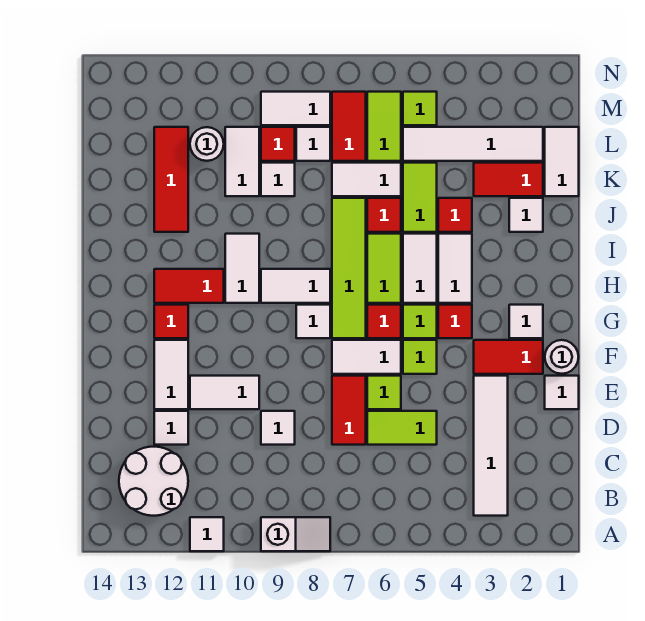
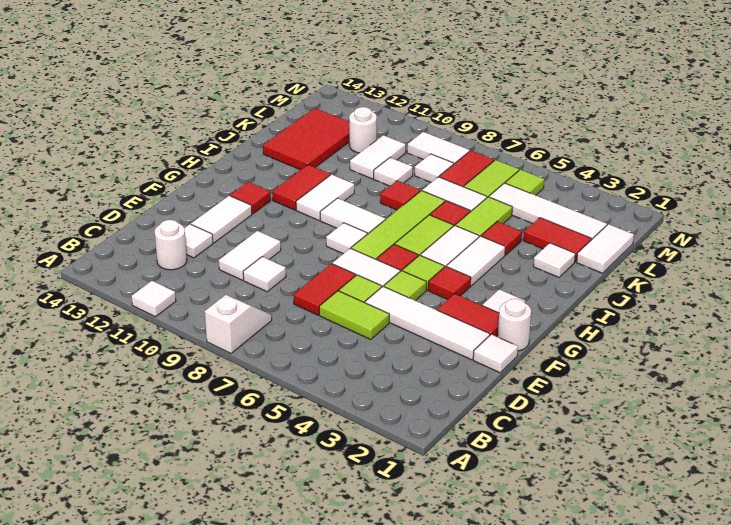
white 1x2 slope [261,517,330,551] -> white 1x2 slope turned to [205,295,272,353]
white 1x4 tile [474,376,508,516] -> white 1x4 tile turned to [365,287,490,360]
white 2x2 round brick [119,447,188,516] -> white 1x1 round brick [155,220,187,270]
white 1x2 tile [190,376,259,409] -> white 1x2 tile turned to [219,231,281,280]
red 1x2 tile [154,269,224,303] -> red 1x2 tile turned to [272,165,330,210]
red 1x3 tile [154,127,188,232] -> red 2x3 tile [263,108,349,170]
red 1x1 tile [261,127,295,161] -> red 1x1 tile moved to [380,181,420,210]

